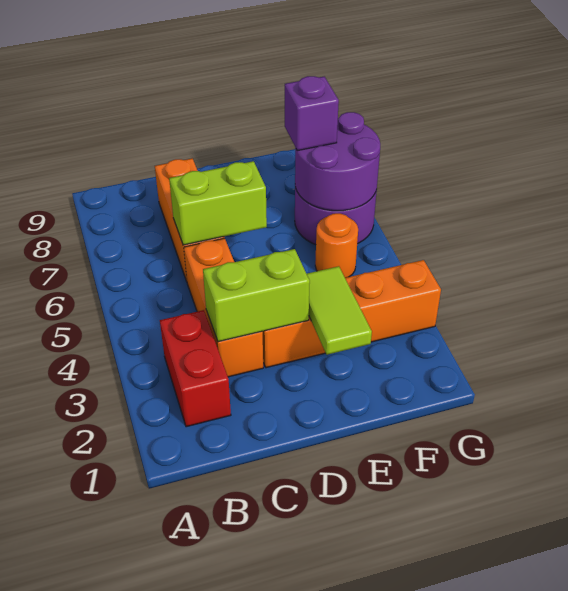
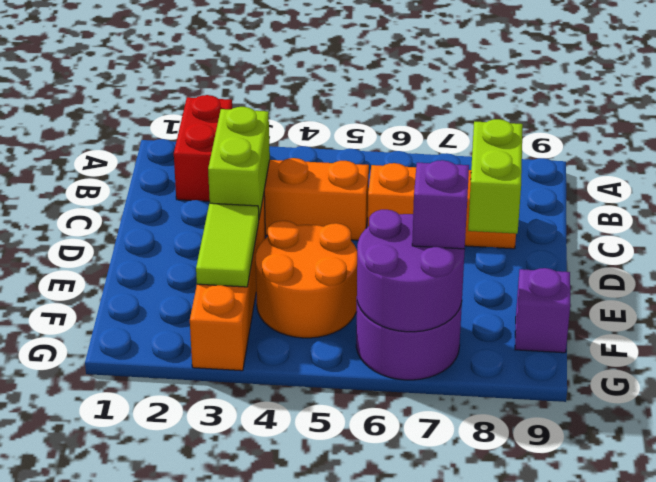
red 1x2 brick [160,310,231,427] -> red 1x2 brick turned to [174,95,232,201]
lime 1x2 brick [169,161,267,245] -> lime 1x2 brick moved to [468,119,523,234]
lime 1x2 tile [307,266,372,355] -> lime 1x2 tile turned to [196,203,259,287]
orange 1x1 round brick [315,213,358,278] -> orange 2x2 round brick [256,221,357,338]
none -> purple 1x1 brick [515,268,570,353]

